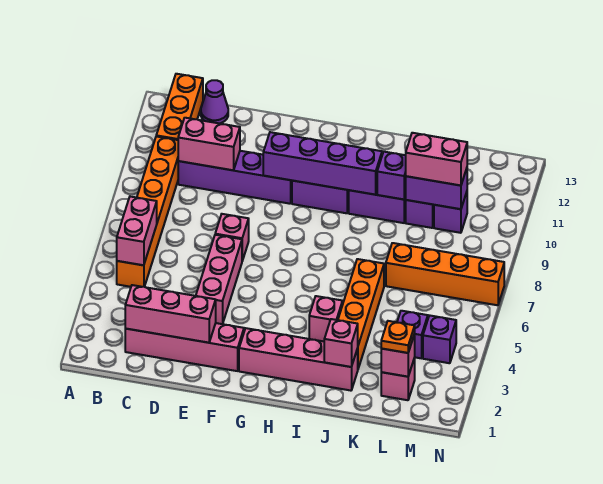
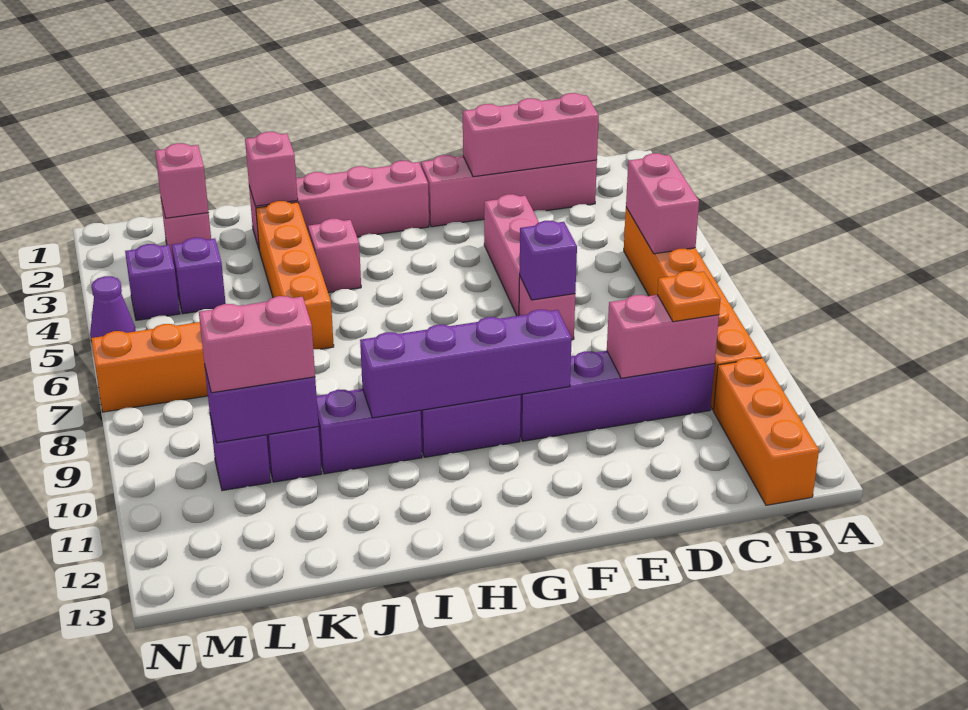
purple 1x1 cone [201,80,228,124] -> purple 1x1 cone moved to [90,276,136,338]
purple 1x1 brick [377,152,406,199] -> purple 1x1 brick moved to [520,221,577,300]
orange 1x1 plate [381,321,415,353] -> orange 1x1 plate moved to [657,271,720,322]

